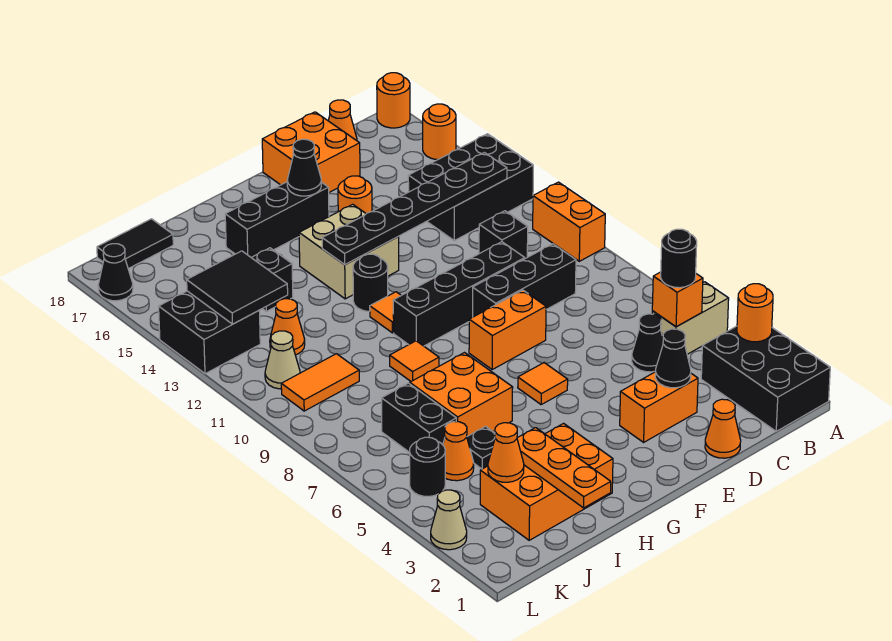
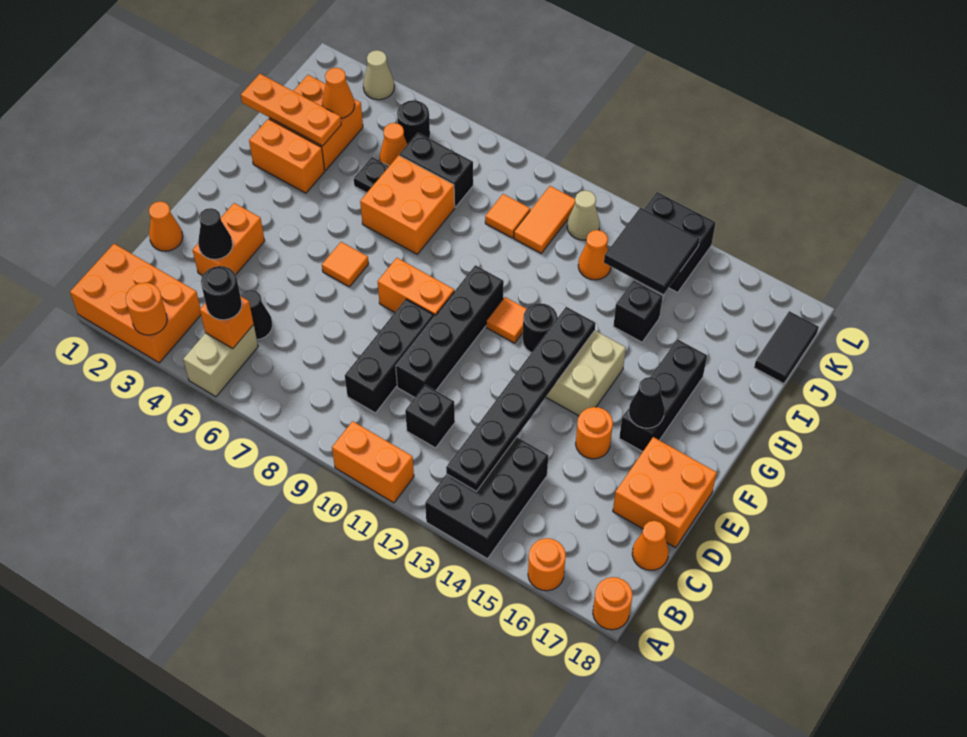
black 2x3 brick [701,326,830,431] -> orange 2x3 brick [70,244,201,363]
orange 1x2 brick [469,290,546,369] -> orange 1x2 brick turned to [378,258,454,317]
orange 1x1 tile [390,341,439,381] -> orange 1x1 tile moved to [485,194,530,238]
black 1x1 cone [98,244,133,301] -> none

